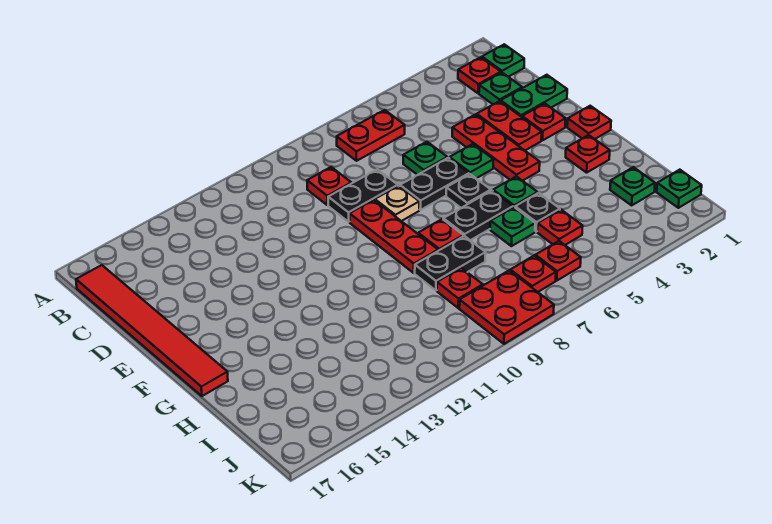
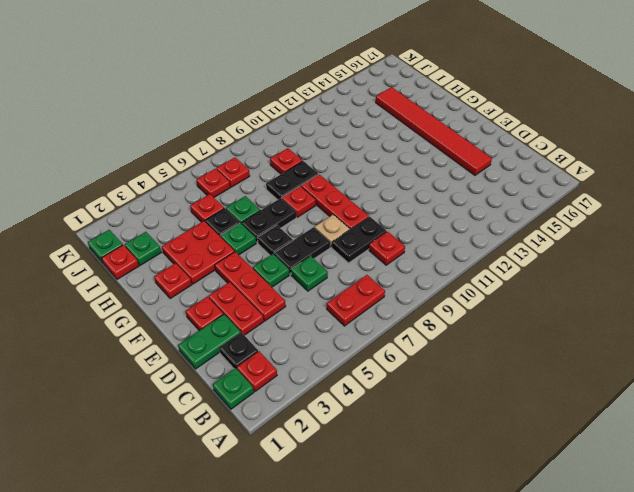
red 1x6 tile [76,265,228,396] -> red 1x6 tile moved to [376,87,492,175]
green 1x1 plate [479,73,522,104] -> black 1x1 plate [219,332,258,369]
red 1x1 plate [567,106,611,139] -> red 1x1 plate moved to [102,245,139,279]
red 2x2 plate [459,270,554,344] -> red 2x2 plate moved to [162,221,235,284]

